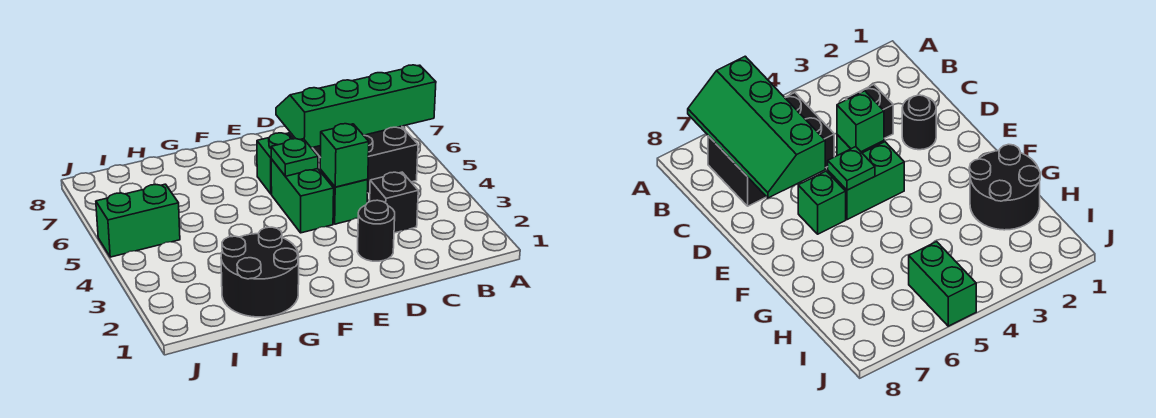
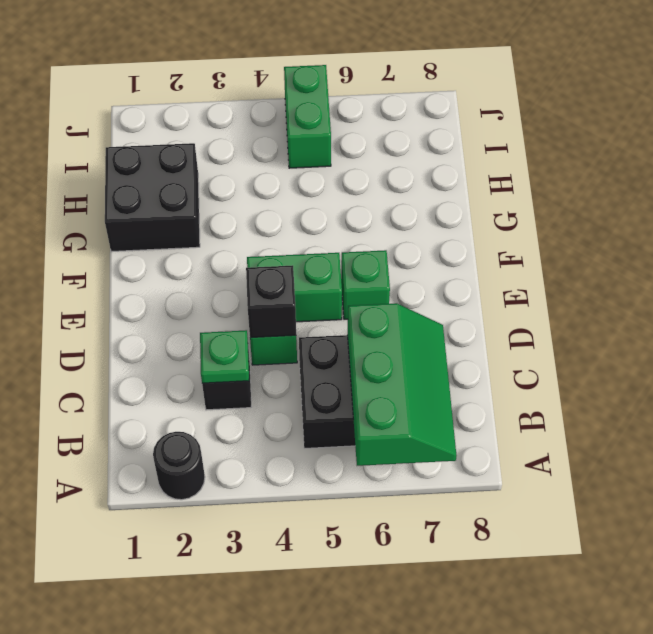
green 2x4 slope [276,65,436,148] -> green 2x3 slope [348,303,457,466]
black 1x1 round brick [357,200,395,261] -> black 1x1 round brick moved to [153,432,205,500]
green 1x1 brick [320,124,369,187] -> black 1x1 brick [246,265,296,338]
green 1x1 plate [271,139,318,176] -> green 1x1 plate moved to [200,330,249,383]
black 2x2 round brick [221,227,299,317] -> black 2x2 brick [105,143,200,252]

